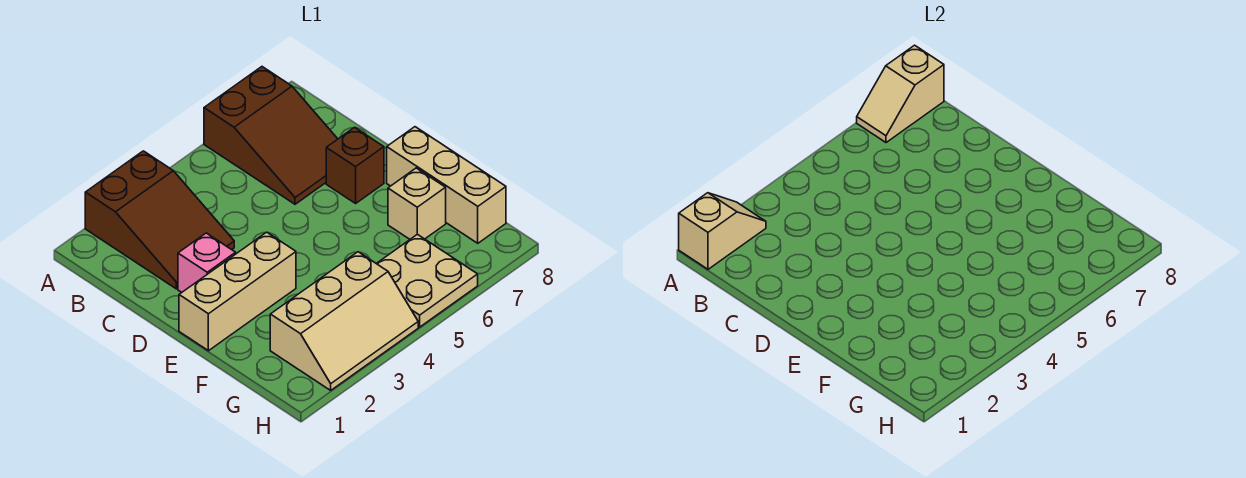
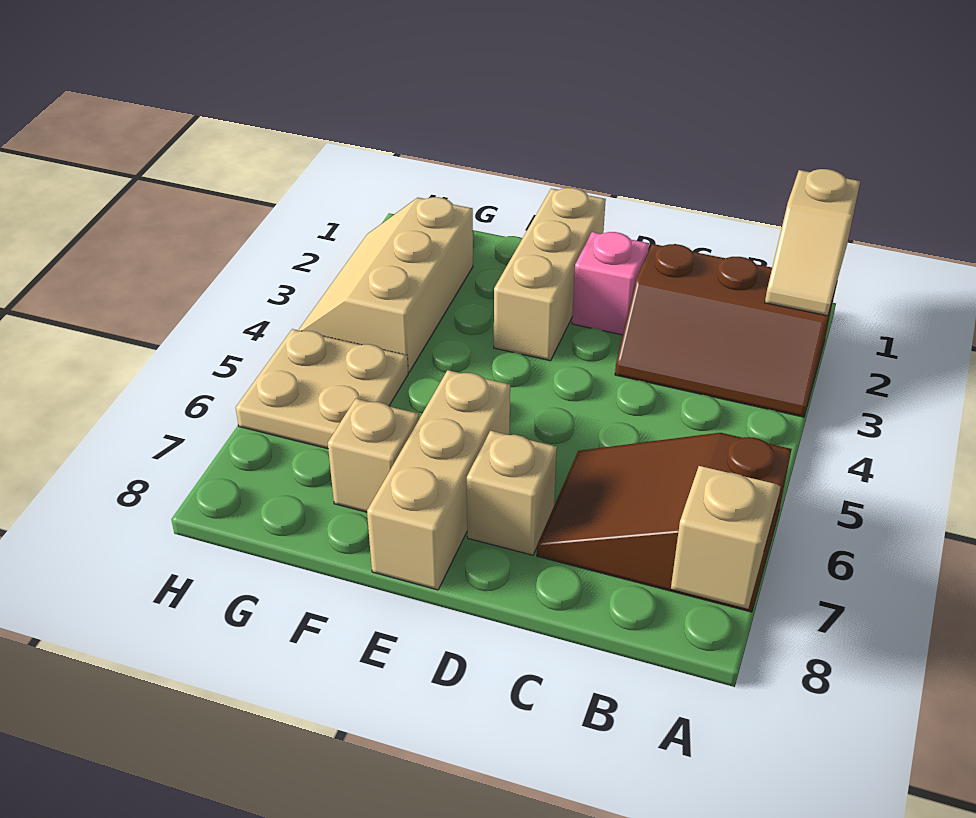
brown 2x3 slope [85,151,234,289] -> brown 2x3 slope turned to [615,244,836,417]
brown 1x1 brick [326,127,384,203] -> tan 1x1 brick [467,431,557,555]
tan 1x3 brick [387,127,506,243] -> tan 1x3 brick turned to [367,370,510,590]

